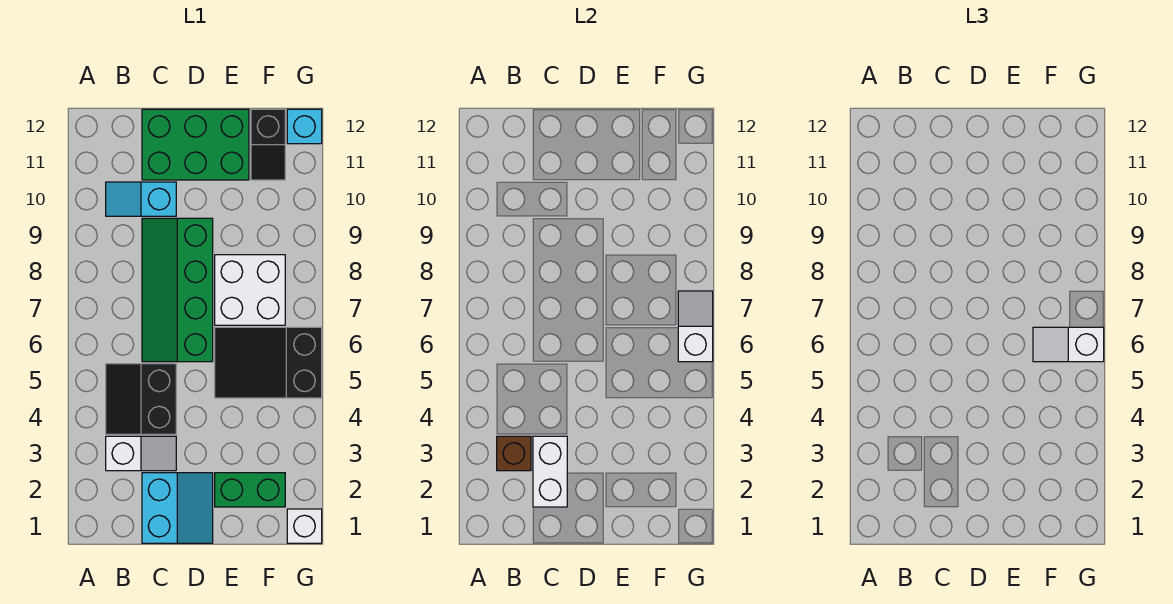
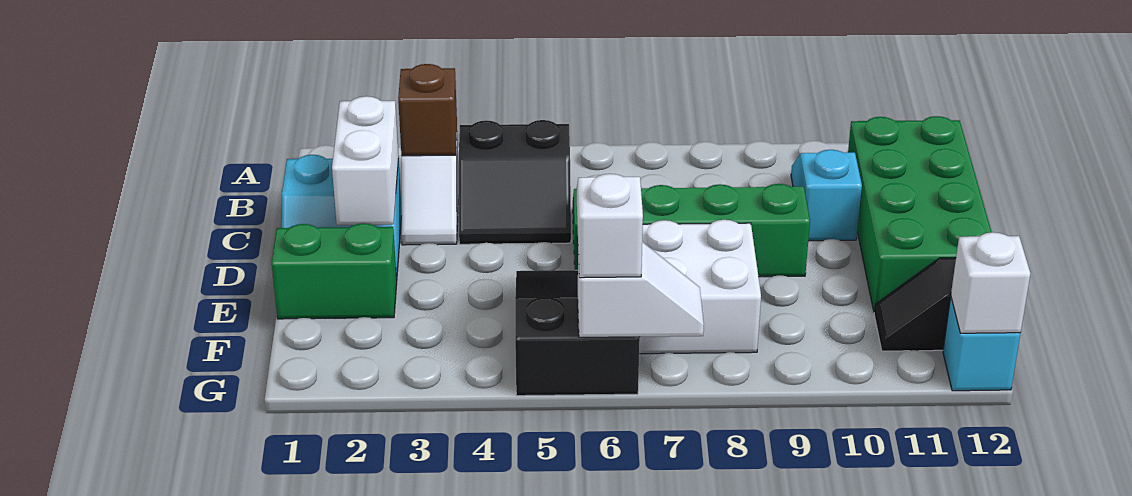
black 2x2 slope [106,364,176,434] -> black 2x2 slope turned to [459,120,571,244]
white 1x2 brick [533,436,567,507] -> white 1x2 brick turned to [332,96,399,225]
green 2x3 brick [142,109,249,180] -> green 2x4 brick [848,116,992,312]
green 1x2 brick [215,473,285,507] -> green 1x2 brick turned to [272,223,397,319]
white 1x1 brick [287,509,322,543] -> white 1x1 brick moved to [951,232,1030,333]

